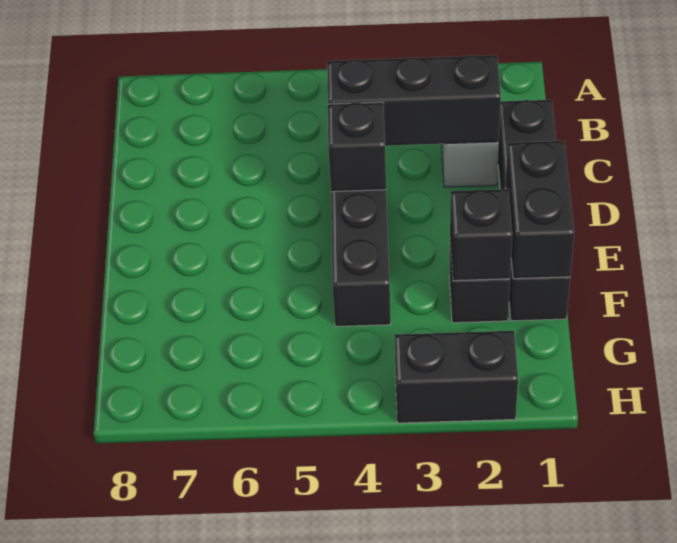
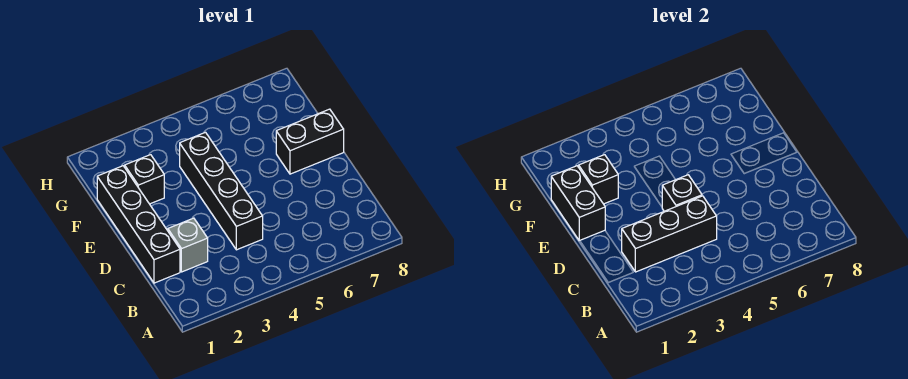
black 1x2 brick [394,331,518,423] -> black 1x2 brick moved to [276,109,344,174]

